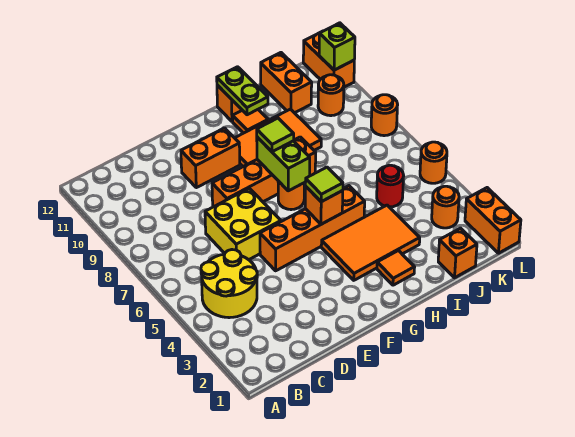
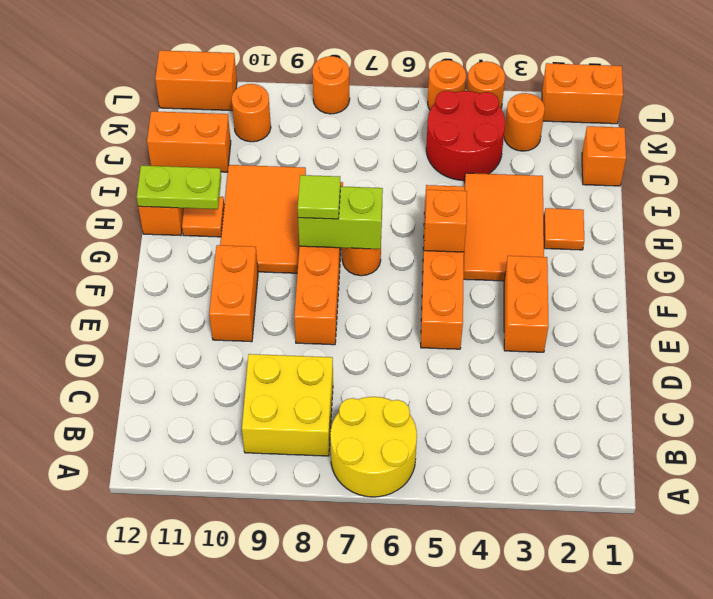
yellow 2x2 round brick [201,250,257,318] -> yellow 2x2 round brick moved to [330,397,417,497]
yellow 2x2 brick [205,188,281,260] -> yellow 2x2 brick moved to [242,354,333,456]
none -> orange 1x2 brick [504,256,549,352]
lime 1x1 tile [305,167,343,202] -> none
red 1x1 round brick [377,165,404,207] -> red 2x2 round brick [426,91,505,181]
none -> orange 1x1 round brick [467,61,505,108]
lime 1x1 brick [319,23,355,70] -> none

